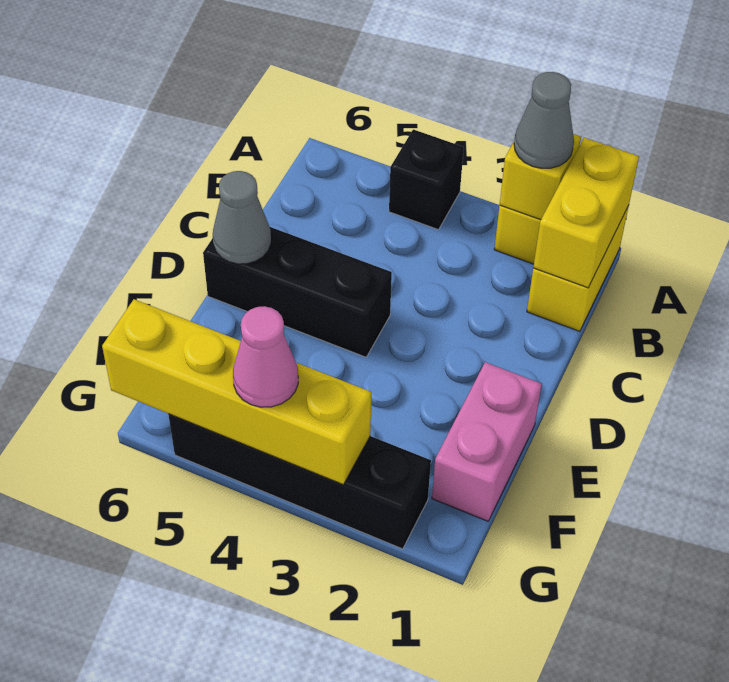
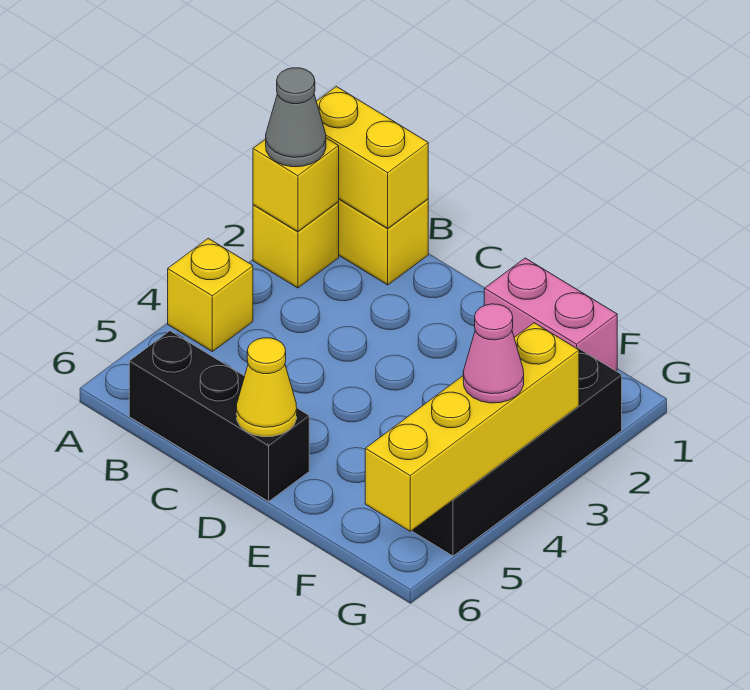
black 1x1 brick [389,129,464,230] -> yellow 1x1 brick [168,238,253,352]
black 1x3 brick [203,227,392,357] -> black 1x3 brick turned to [129,331,309,501]
grey 1x1 cone [213,171,271,264] -> yellow 1x1 cone [236,338,297,437]

